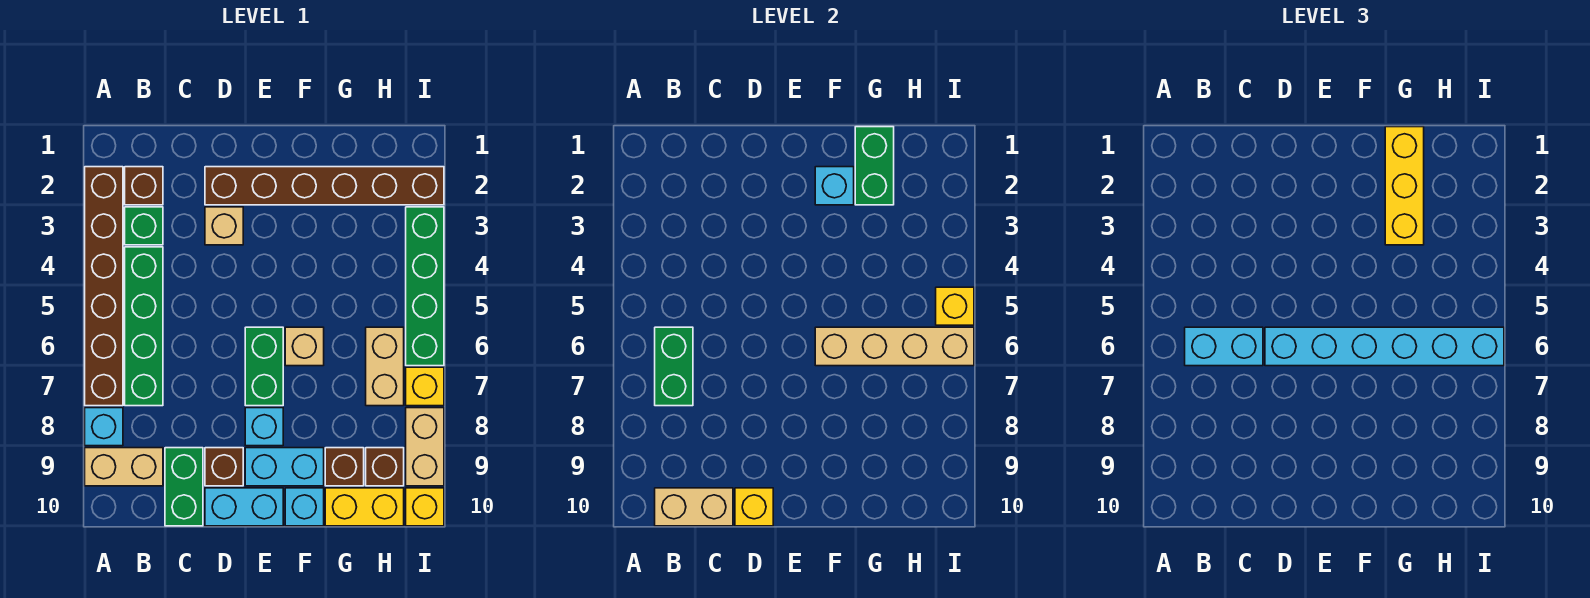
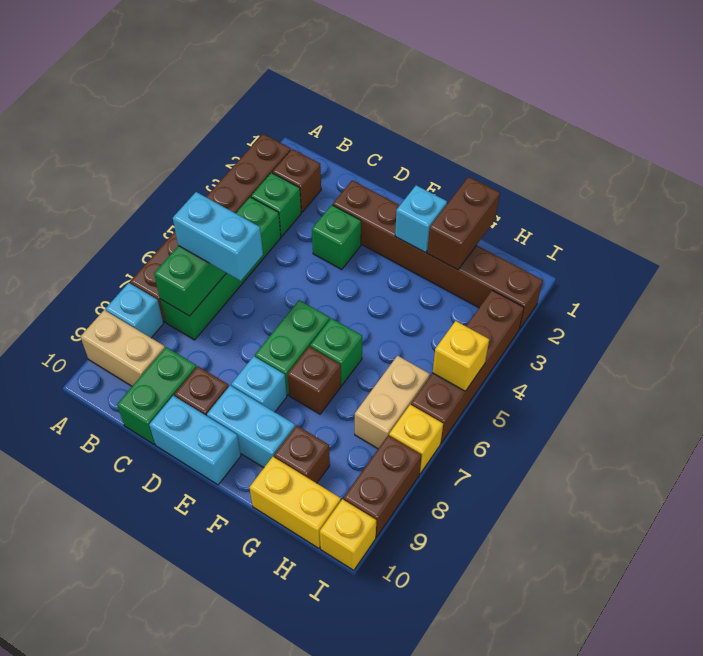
tan 1x2 brick [655,488,733,526] -> none
tan 1x1 brick [205,207,243,245] -> green 1x1 brick [312,205,361,269]
cyan 1x6 brick [1265,327,1504,366] -> none
yellow 1x1 brick [735,488,773,526] -> none
tan 1x1 brick [285,327,324,366] -> green 1x1 brick [310,318,362,385]
tan 1x4 brick [815,327,974,366] -> none
cyan 1x1 brick [285,488,324,526] -> none
green 1x2 brick [855,127,894,205] -> brown 1x2 brick [427,177,500,270]
yellow 1x3 brick [1385,127,1424,245] -> none
brown 1x1 brick [366,448,404,486] -> brown 1x1 brick moved to [288,346,341,414]
green 1x4 brick [406,207,444,366] -> brown 1x4 brick [411,290,524,443]
tan 1x2 brick [406,408,444,486] -> brown 1x2 brick [343,435,422,537]

